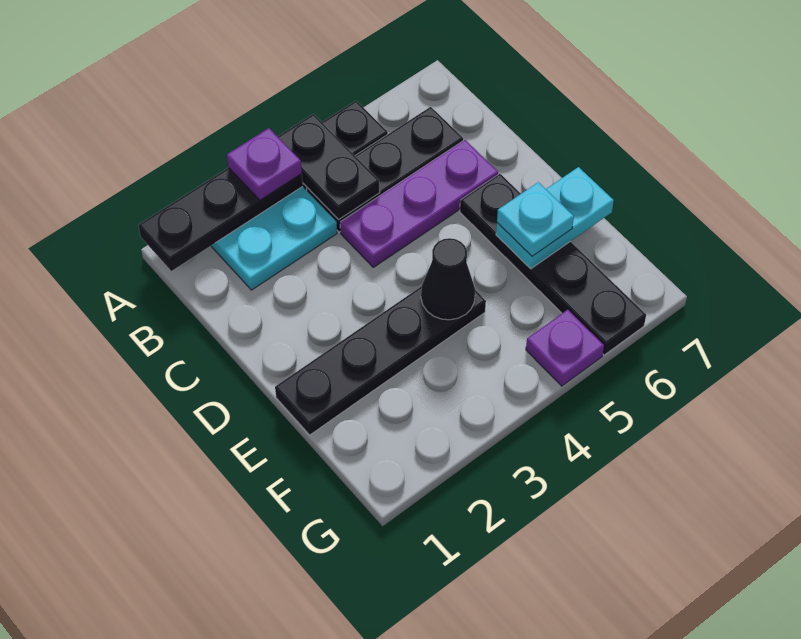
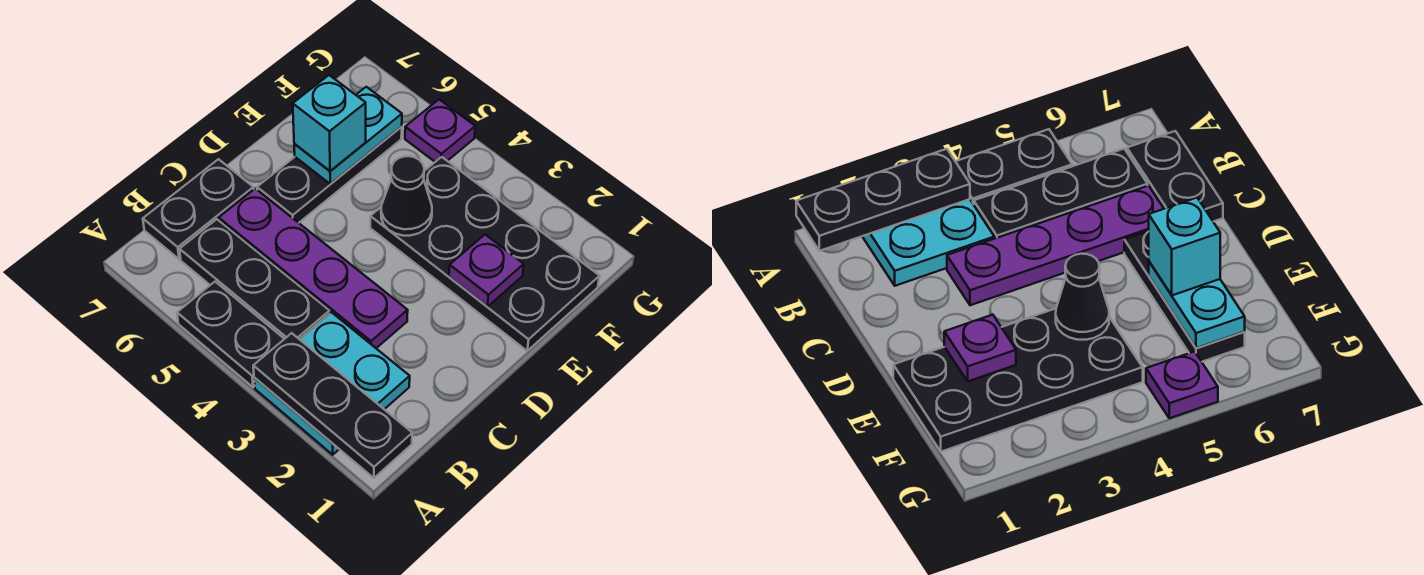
purple 1x1 plate [227,128,302,200] -> purple 1x1 plate moved to [449,235,524,307]
black 1x2 plate [278,114,380,220] -> black 1x2 plate moved to [143,159,254,259]
purple 1x3 plate [340,140,498,267] -> purple 1x4 plate [219,189,408,348]
black 1x4 plate [460,174,646,355] -> black 1x3 plate [257,127,402,223]
black 1x4 plate [275,286,486,435] -> black 2x4 plate [370,157,600,351]
cyan 1x2 plate [496,167,614,269] -> cyan 1x2 plate turned to [294,87,402,184]
cyan 1x1 plate [497,182,574,256] -> cyan 1x1 brick [293,75,366,171]

